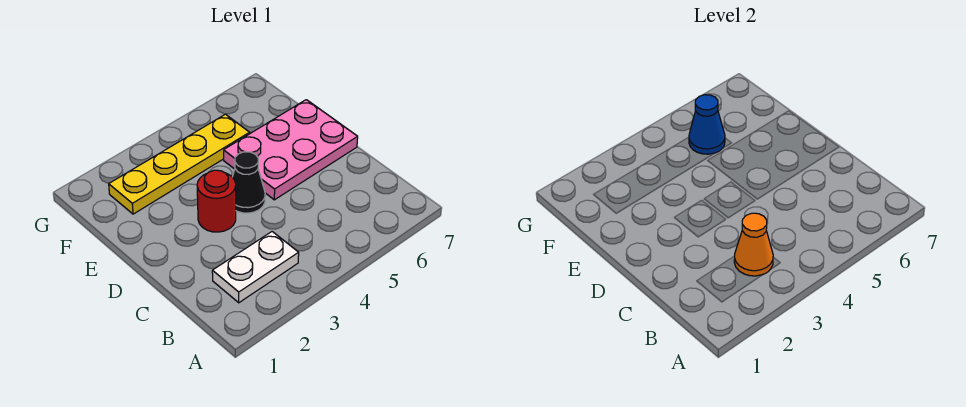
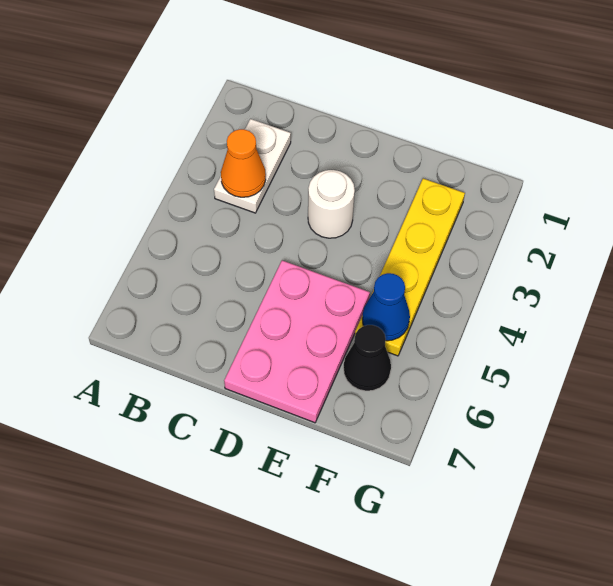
red 1x1 round brick [197,170,236,232] -> white 1x1 round brick [308,170,355,238]
black 1x1 cone [232,152,265,213] -> black 1x1 cone moved to [343,325,391,391]

